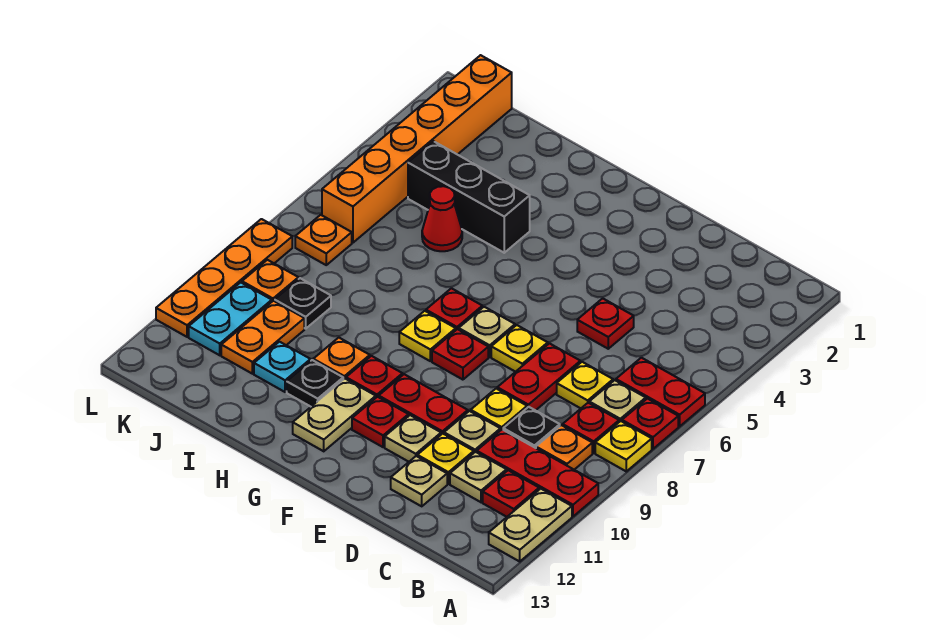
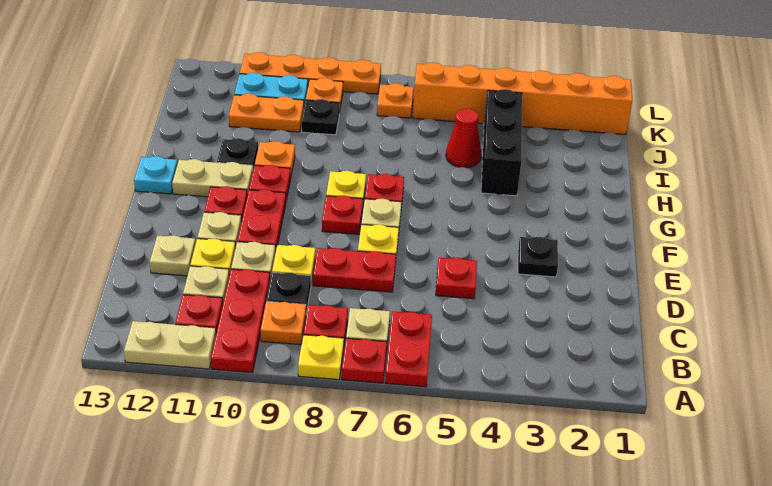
yellow 1x1 plate [557,362,613,408] -> none
none -> black 1x1 plate [518,237,558,277]
cyan 1x1 plate [254,342,311,392] -> cyan 1x1 plate moved to [134,156,178,194]

